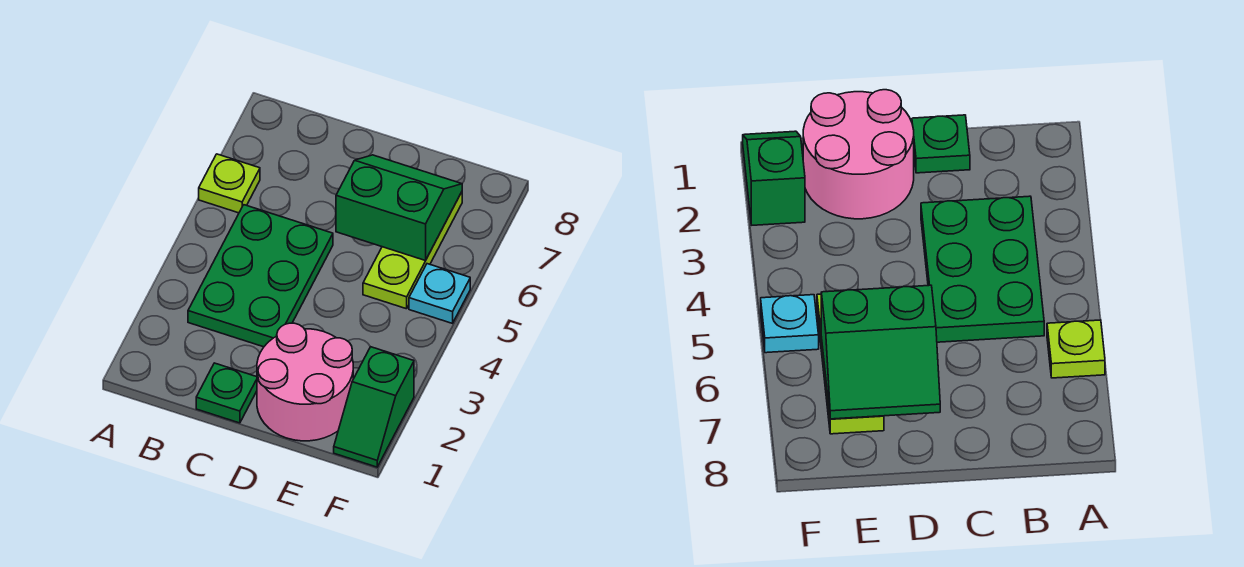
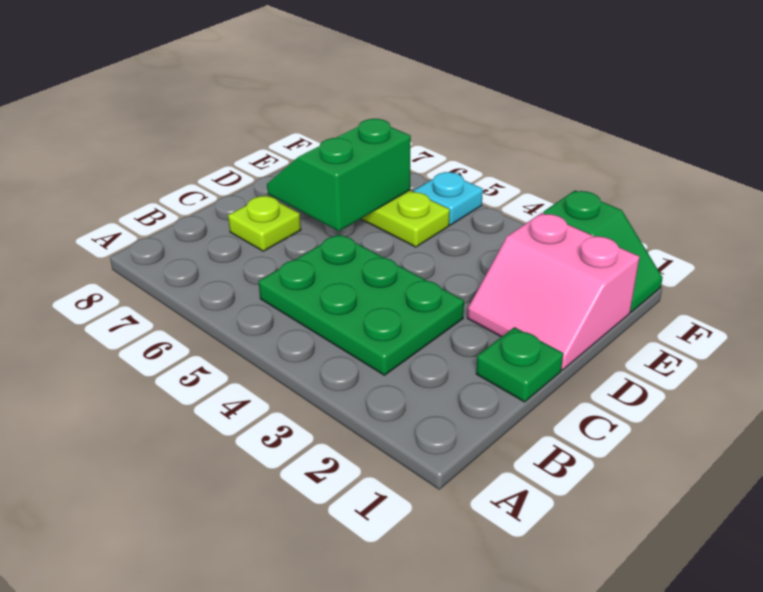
lime 1x1 plate [199,154,260,213] -> lime 1x1 plate moved to [228,195,301,251]
pink 2x2 round brick [257,323,353,441] -> pink 2x2 slope [467,213,639,370]

